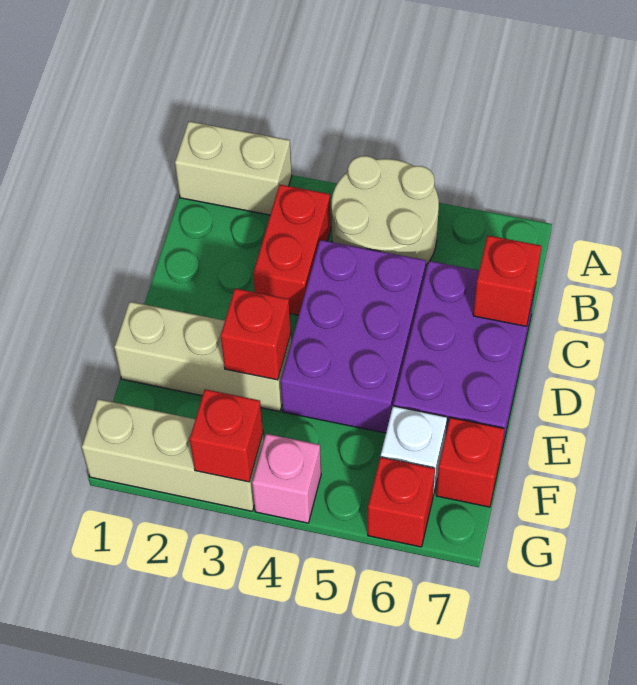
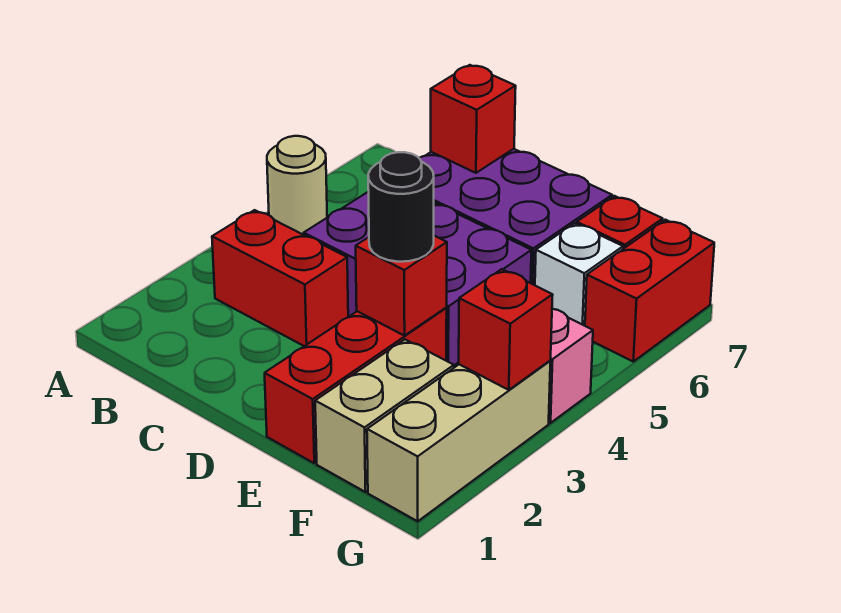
tan 1x2 brick [175,121,292,215] -> tan 1x2 brick moved to [315,339,454,492]
tan 2x2 round brick [332,156,439,265] -> tan 1x1 round brick [267,136,327,235]
tan 1x3 brick [114,302,291,411] -> red 1x3 brick [265,308,447,463]
none -> black 1x1 round brick [368,152,434,262]
red 1x1 brick [368,457,435,547] -> red 1x2 brick [585,220,714,362]

